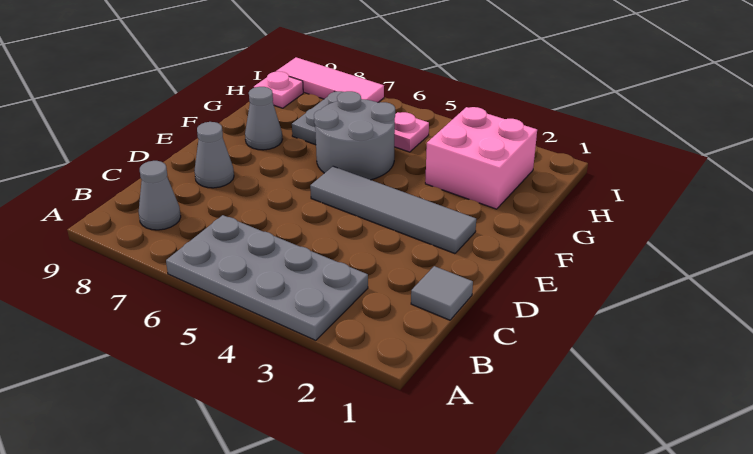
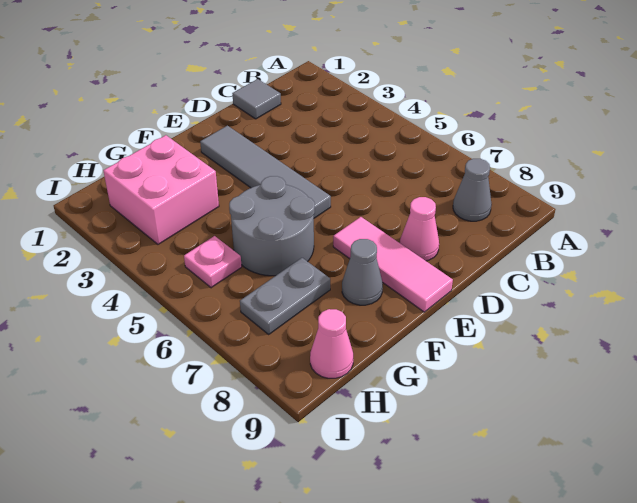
grey 2x4 plate [166,215,368,340] -> none
grey 1x1 cone [194,122,234,188] -> pink 1x1 cone [400,197,439,261]
pink 1x1 plate [254,71,303,108] -> pink 1x1 cone [310,309,353,378]
pink 1x3 tile [276,57,384,102] -> pink 1x3 tile moved to [333,217,453,312]

